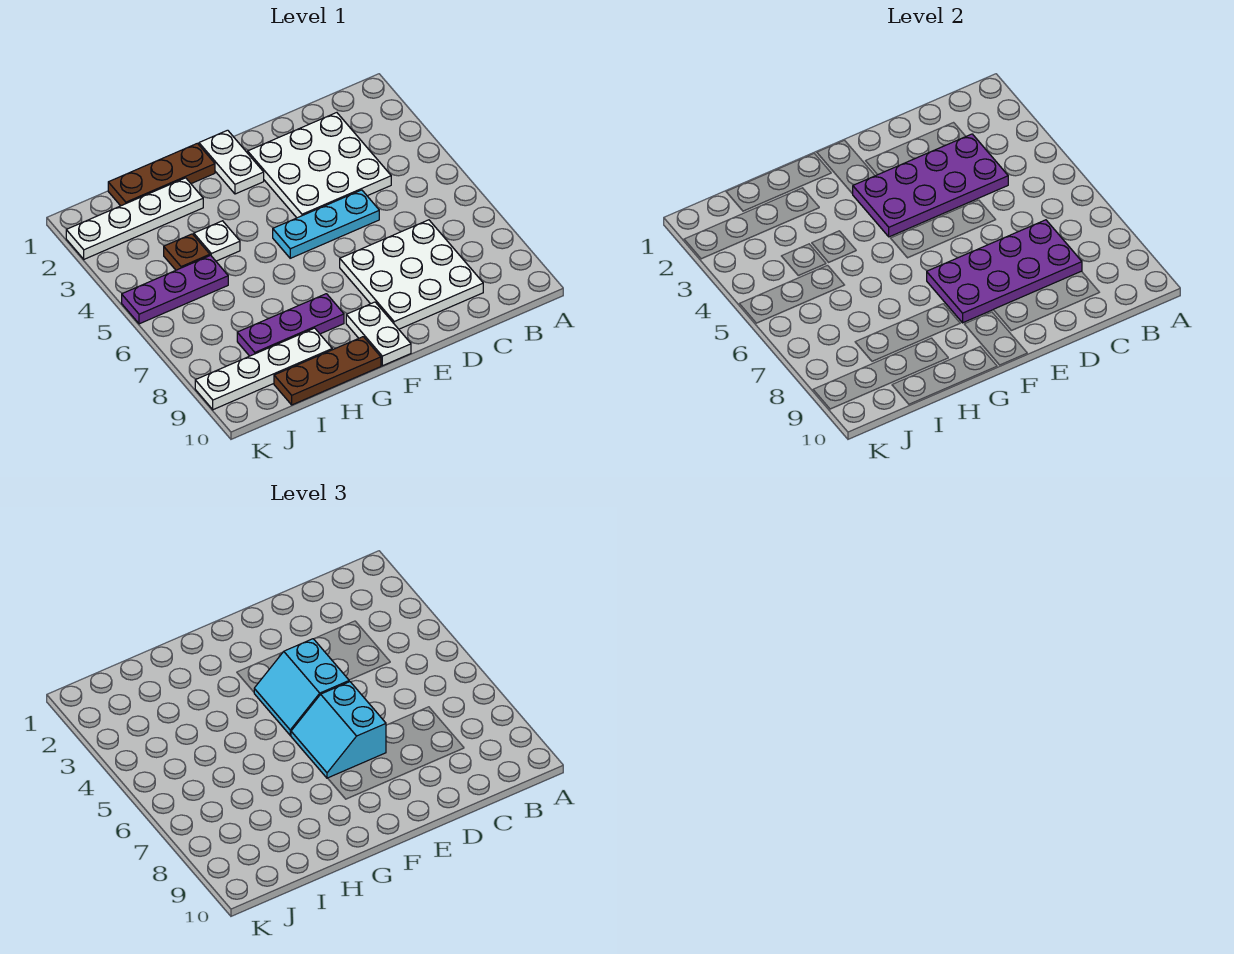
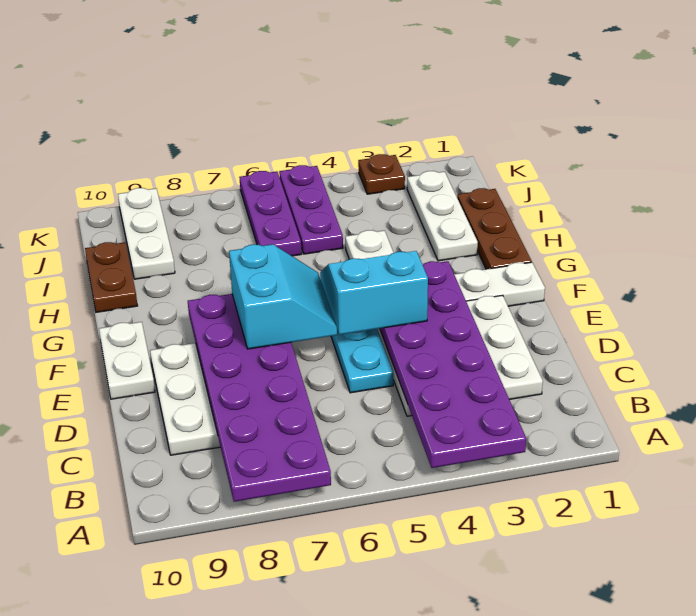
purple 2x4 plate [853,134,1008,237] -> purple 2x6 plate [380,261,526,468]
purple 2x4 plate [927,220,1082,323] -> purple 2x6 plate [188,294,331,502]
cyan 2x2 slope [291,682,386,778] -> cyan 2x2 slope turned to [229,244,337,349]
white 1x2 plate [346,302,411,366] -> white 1x2 plate turned to [99,322,155,399]
purple 1x3 plate [237,294,344,356] -> purple 1x3 plate moved to [239,171,302,256]
brown 1x3 plate [274,337,381,405] -> brown 1x2 plate [85,242,138,312]
white 1x4 plate [66,178,203,259] -> white 1x3 plate [407,171,478,261]
white 1x4 plate [195,328,332,410] -> white 1x3 plate [118,188,175,279]
brown 1x1 plate [164,234,210,270] -> brown 1x1 plate moved to [358,154,405,194]

